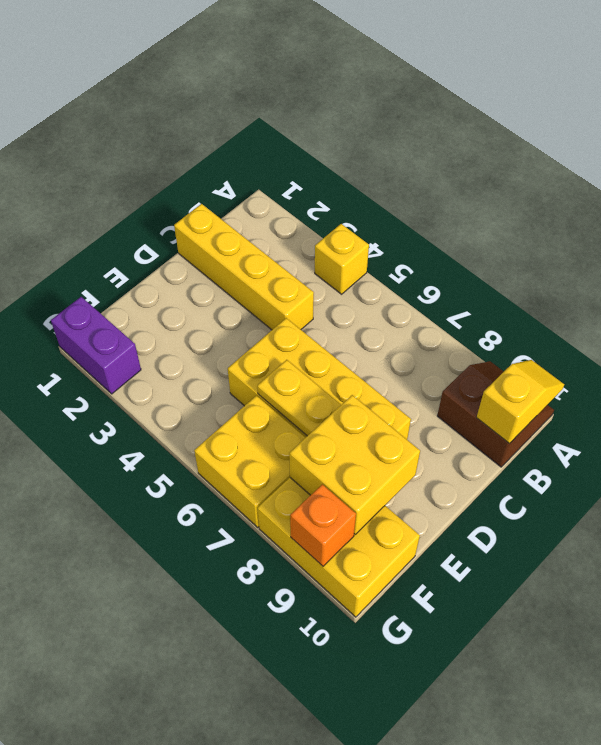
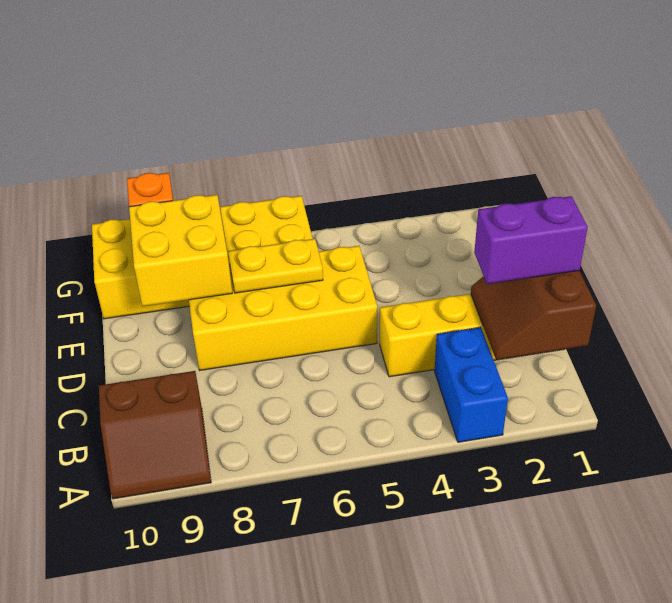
none -> blue 1x2 brick [435,327,508,442]
yellow 1x1 brick [315,224,369,294] -> none
yellow 1x2 slope [476,360,564,444] -> none
none -> brown 2x2 slope [471,271,596,360]
purple 1x2 brick [51,297,141,394] -> purple 1x2 brick moved to [474,196,588,284]

